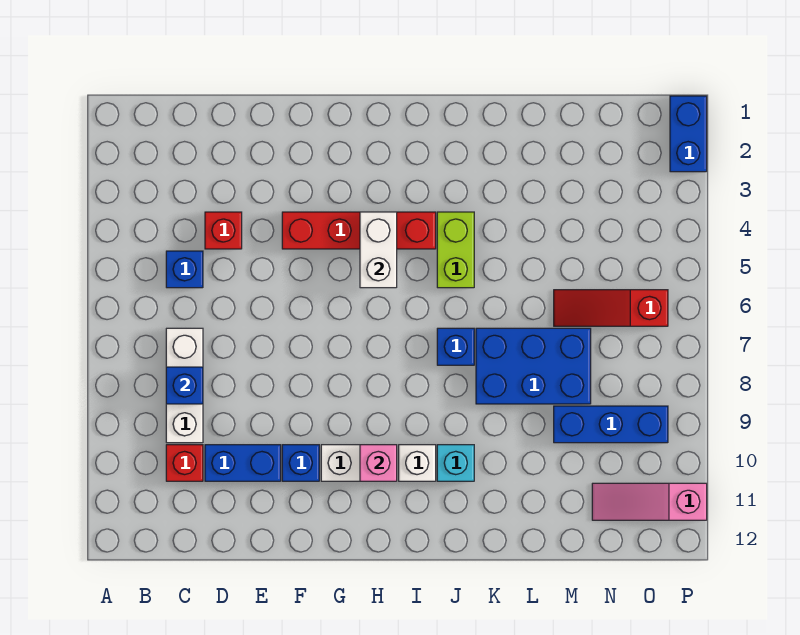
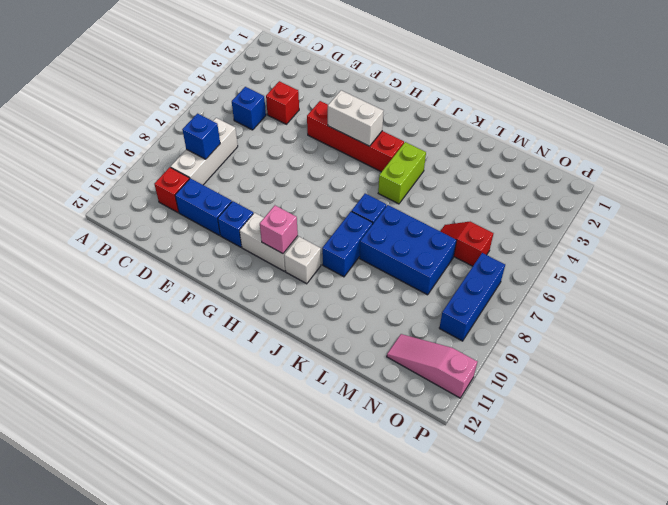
white 1x2 brick [360,212,397,288] -> white 1x2 brick turned to [328,90,383,146]
cyan 1x1 brick [437,445,474,481] -> none
red 1x3 slope [554,290,668,326] -> red 1x2 slope [440,222,493,266]
blue 1x3 brick [554,406,668,443] -> blue 1x3 brick turned to [439,253,505,341]
blue 1x2 brick [670,96,707,172] -> blue 1x2 brick moved to [322,211,373,277]

